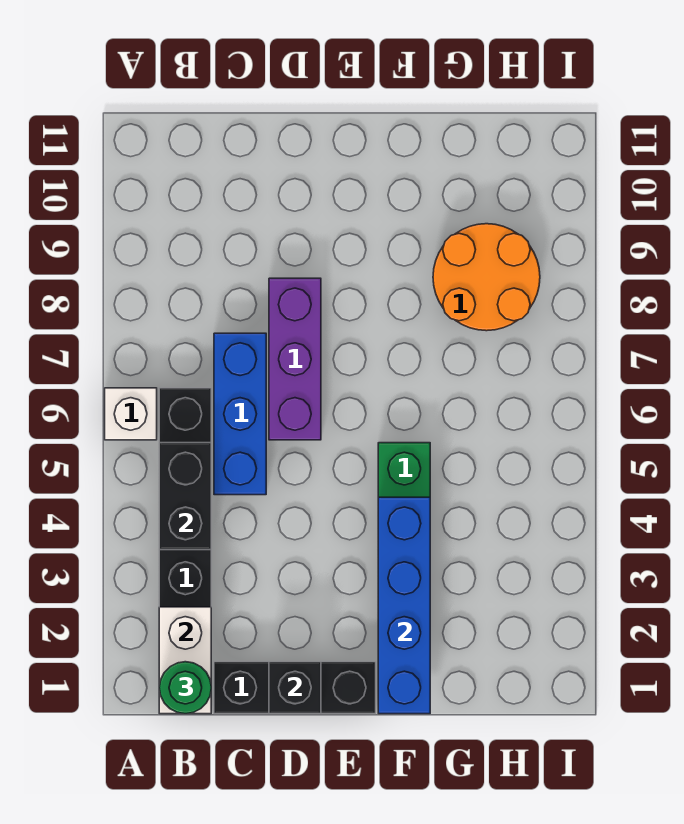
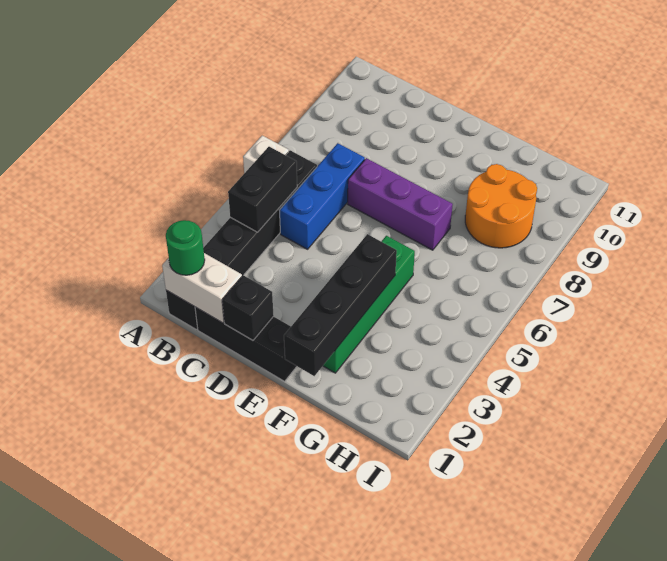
white 1x2 brick [159,607,211,714] -> white 1x2 brick turned to [162,253,242,323]
purple 1x3 brick [269,278,321,440] -> purple 1x3 brick turned to [348,158,453,250]
blue 1x4 brick [378,497,430,714] -> black 1x4 brick [284,234,397,376]

